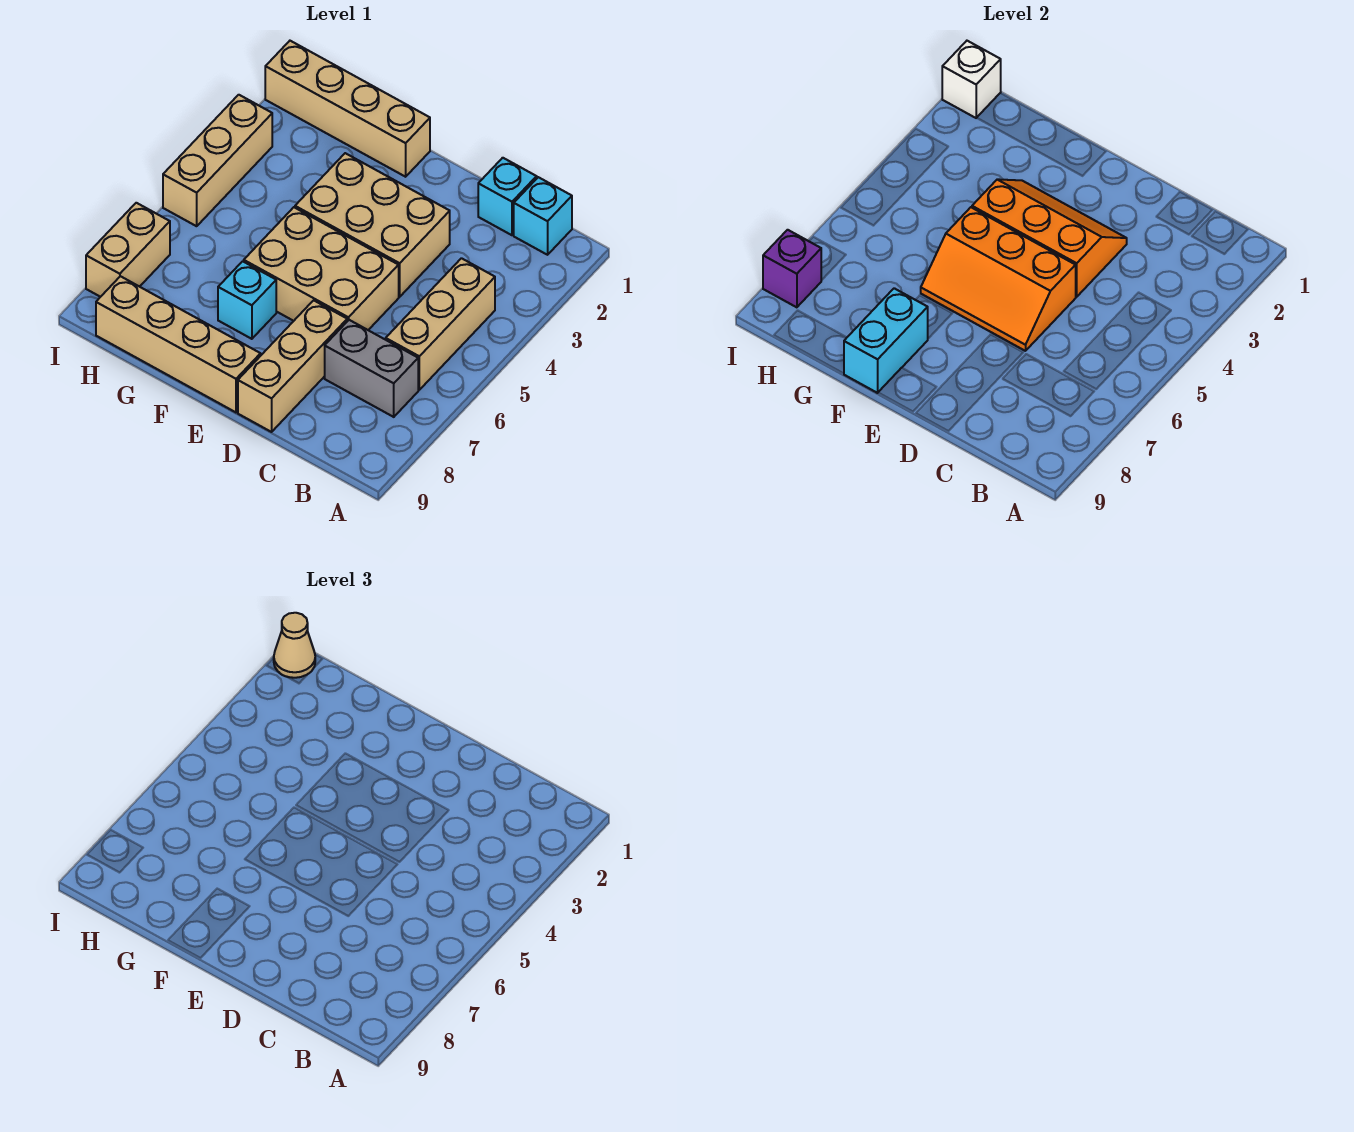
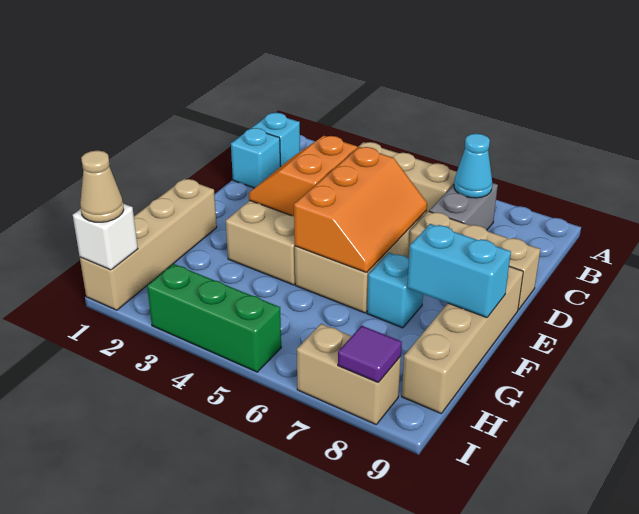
none -> cyan 1x1 cone [454,134,492,198]
orange 2x3 slope [972,179,1127,297] -> orange 2x2 slope [249,136,357,216]
tan 1x3 brick [163,95,272,226] -> green 1x3 brick [147,264,281,372]
purple 1x1 brick [763,230,821,307] -> purple 1x1 tile [338,326,402,382]

